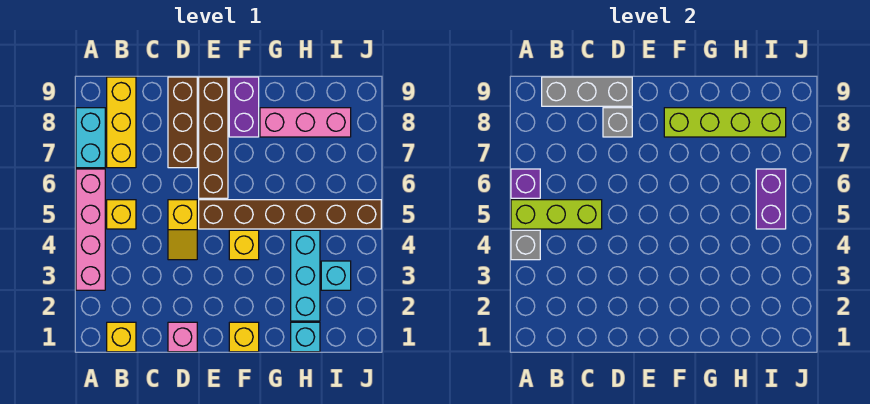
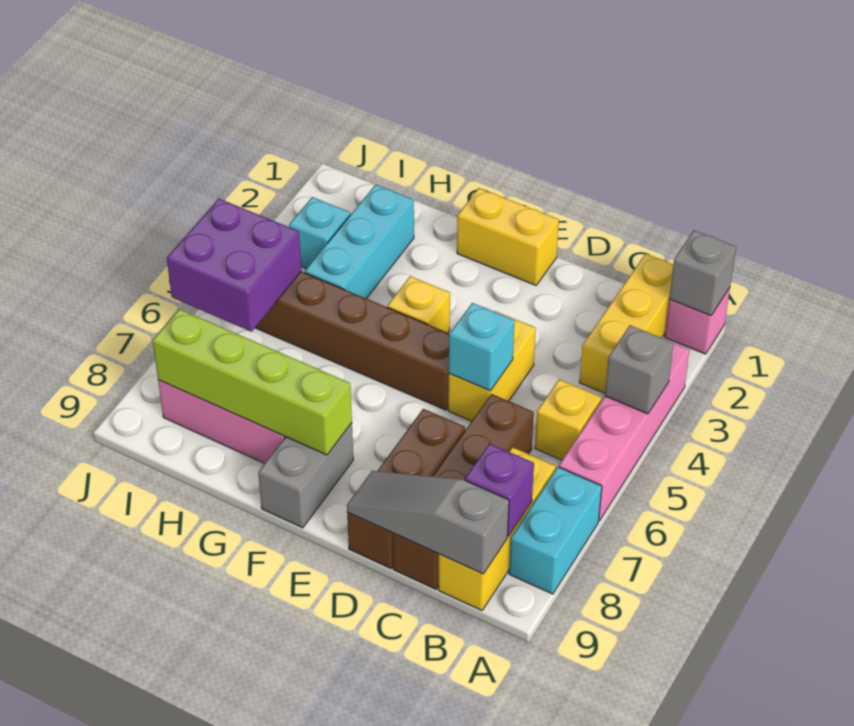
lime 1x3 brick [511,200,602,229] -> none
purple 1x1 brick [511,169,540,198] -> purple 1x1 brick moved to [465,444,534,536]
yellow 1x1 brick [107,322,136,352] -> yellow 1x3 brick [579,254,673,393]
grey 1x3 brick [542,77,632,106] -> grey 1x3 slope [347,471,509,574]
pink 1x1 brick [168,322,197,352] -> pink 1x1 brick moved to [665,288,730,354]
yellow 1x2 slope [168,200,197,260] -> yellow 1x2 brick [448,311,536,421]
grey 1x1 brick [603,108,632,137] -> grey 1x1 brick moved to [669,230,736,316]
brown 1x4 brick [199,77,228,198] -> brown 1x4 brick moved to [393,394,534,589]
yellow 1x1 brick [229,322,259,352] -> yellow 1x2 brick [457,188,559,285]
purple 1x2 brick [229,77,259,137] -> grey 1x2 brick [258,423,353,528]
cyan 1x1 brick [291,322,320,352] -> cyan 1x1 brick moved to [449,303,515,391]
purple 1x2 brick [756,169,786,229] -> purple 2x2 brick [167,199,301,332]

